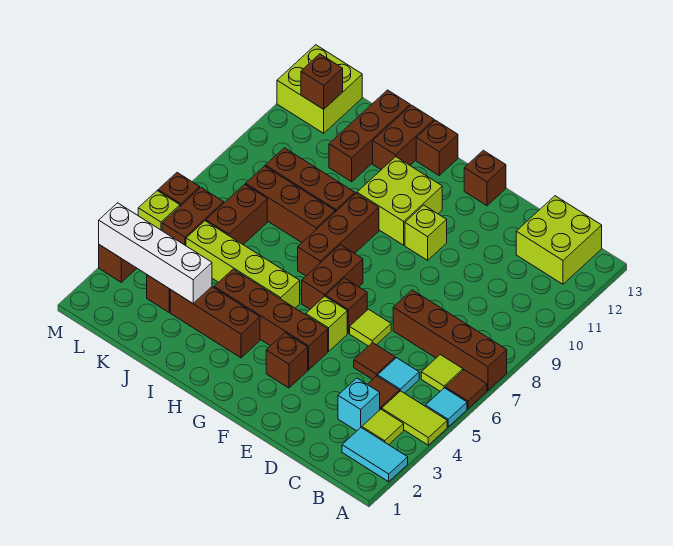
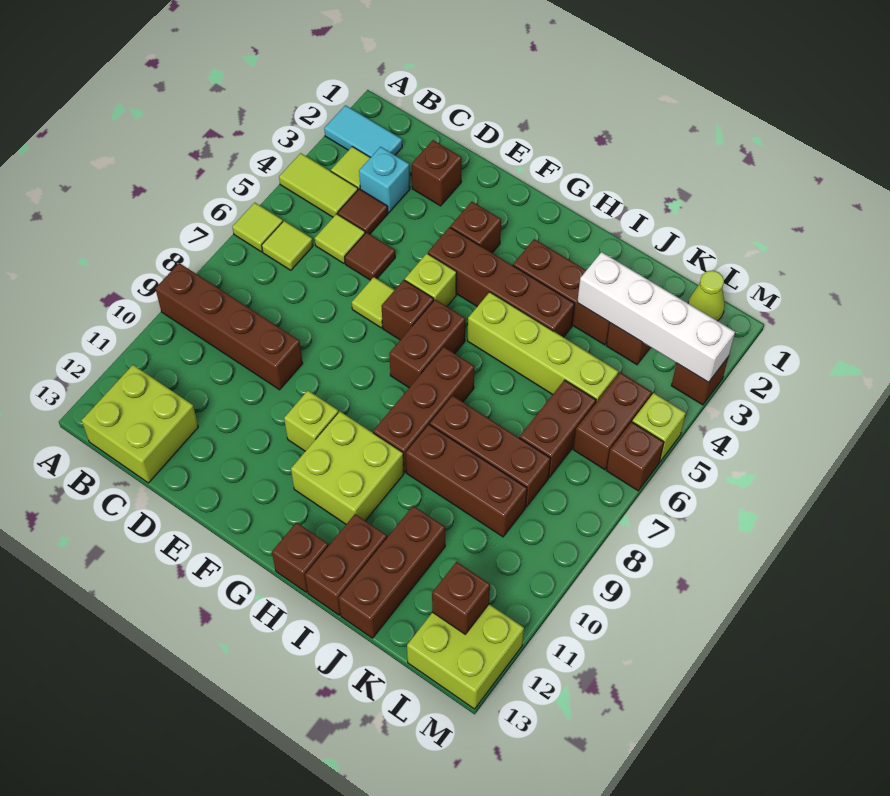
cyan 1x1 tile [425,388,467,427] -> none
brown 1x1 tile [445,370,487,409] -> lime 1x1 tile [232,203,283,252]
brown 1x4 brick [393,290,507,391] -> brown 1x4 brick moved to [155,263,303,390]
cyan 1x1 tile [378,358,419,393] -> lime 1x1 tile [315,214,365,263]
brown 1x1 brick [464,150,506,206] -> brown 1x1 brick moved to [412,140,462,206]
none -> lime 1x1 cone [688,270,725,321]

